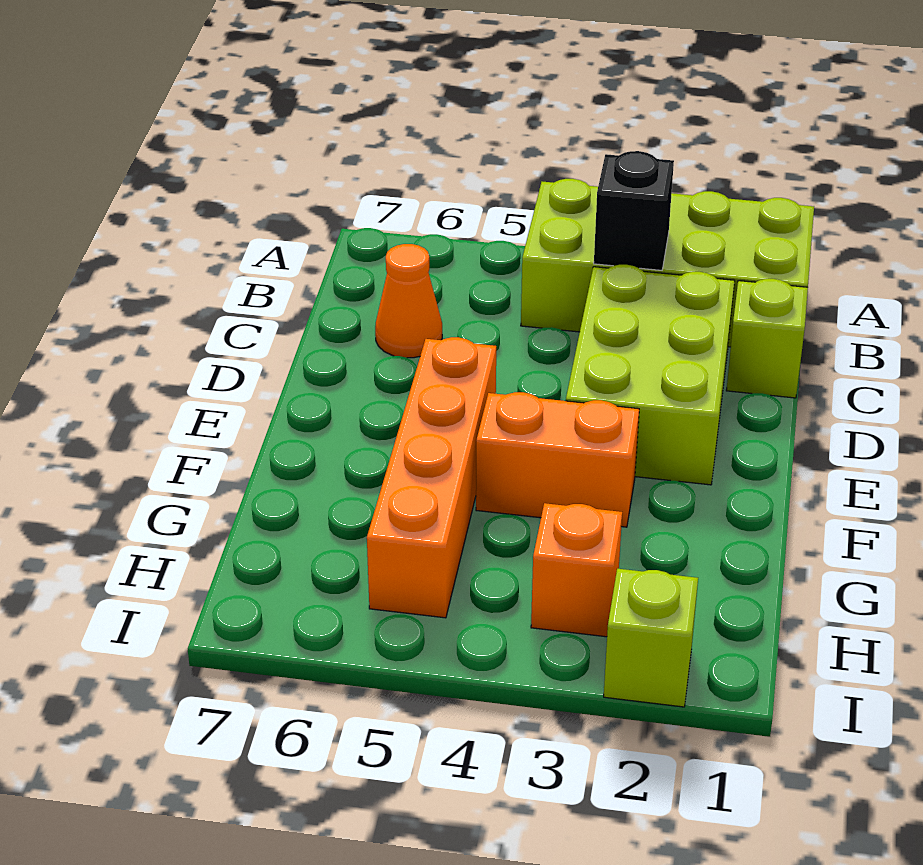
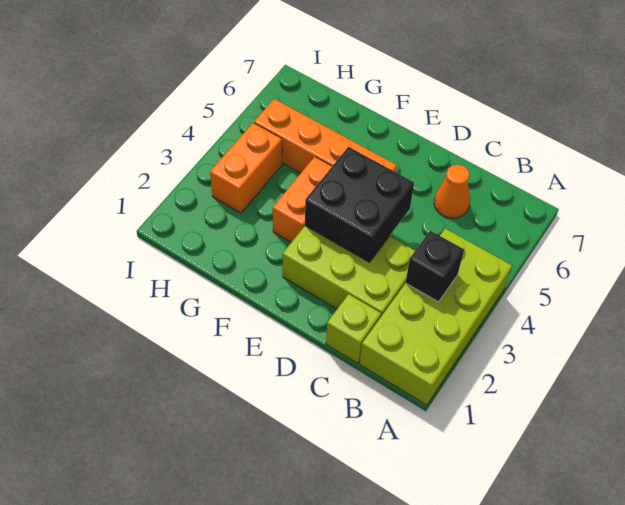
none -> black 2x2 brick [305,147,414,262]
orange 1x1 brick [531,503,622,637] -> orange 1x2 brick [210,123,282,213]
lime 1x1 brick [604,569,698,707] -> none

